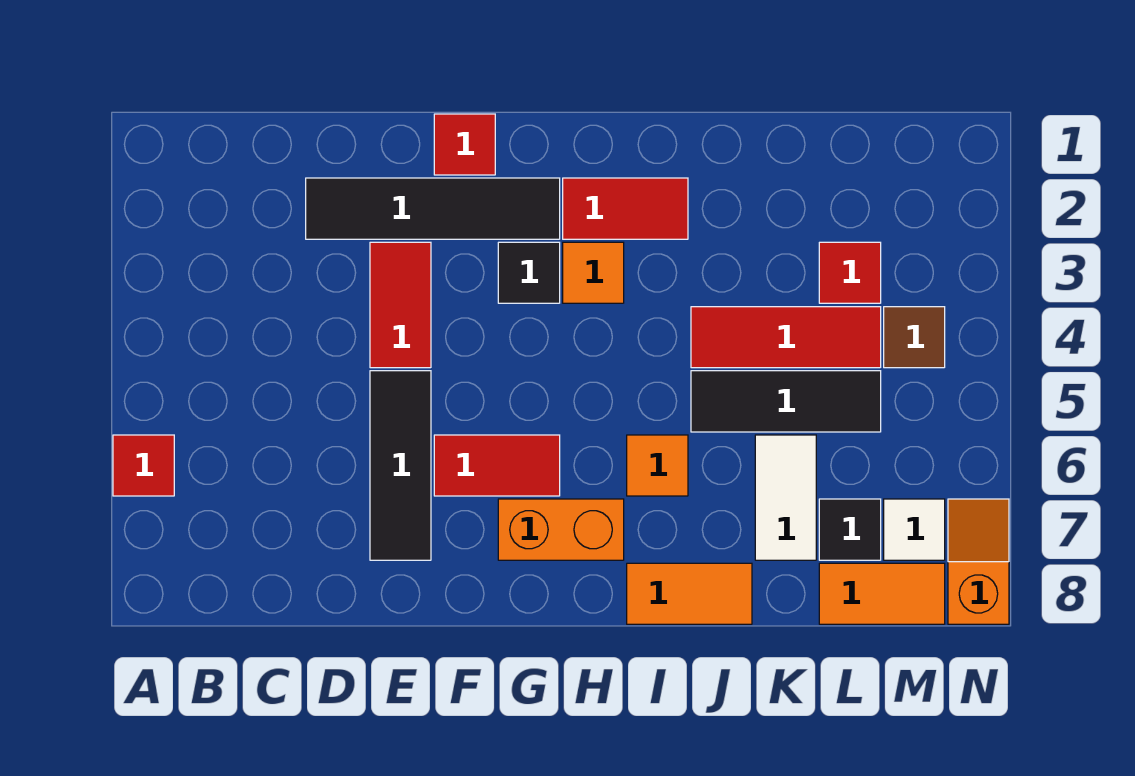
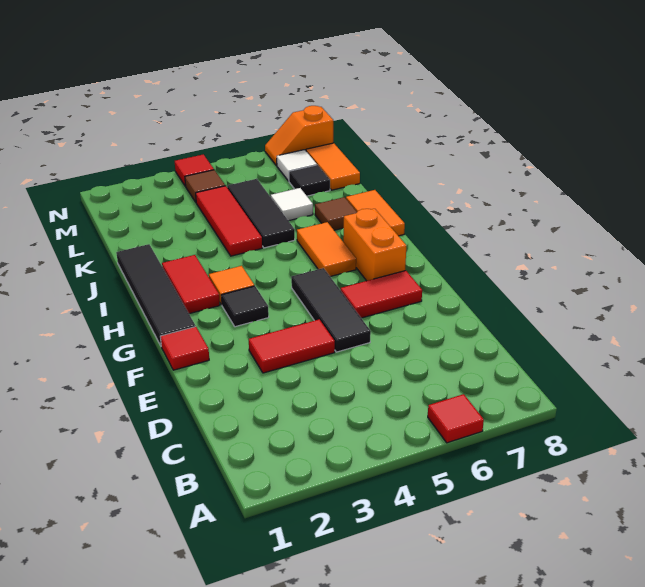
black 1x4 tile [306,178,560,239] -> black 1x4 tile moved to [116,244,196,346]
black 1x3 tile [370,371,431,560] -> black 1x3 tile turned to [291,268,371,352]
red 1x2 tile [434,435,560,496] -> red 1x2 tile turned to [340,270,422,318]
orange 1x1 tile [627,435,688,496] -> orange 1x2 tile [297,222,356,277]
none -> brown 1x1 tile [315,197,357,230]
white 1x2 tile [755,435,816,560] -> white 1x1 tile [271,188,313,221]
red 1x1 tile [819,242,881,303] -> red 1x1 tile moved to [175,154,214,186]

